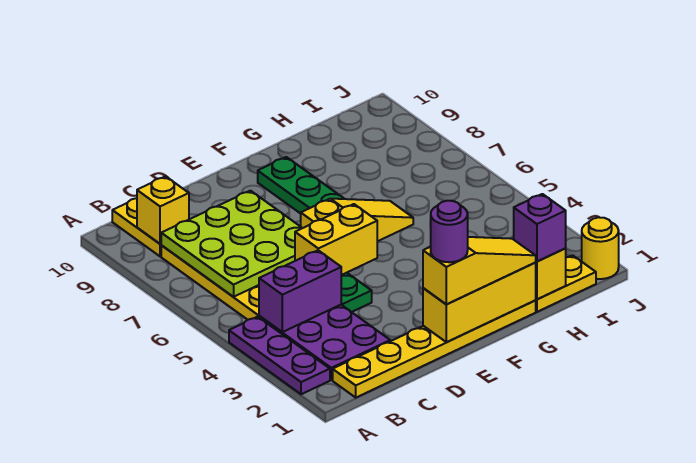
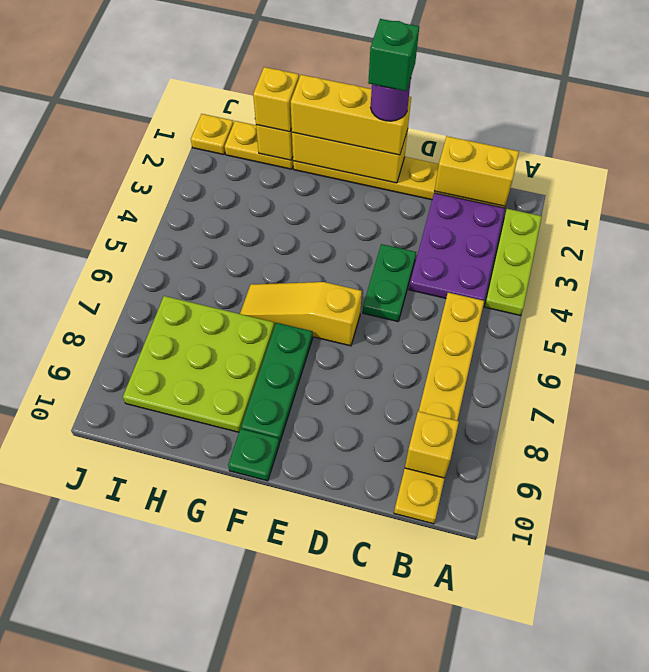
purple 1x3 plate [229,317,330,394] -> lime 1x3 plate [484,209,542,315]
purple 1x2 brick [259,250,341,332] -> none
lime 3x3 plate [161,191,302,297] -> lime 3x3 plate moved to [123,296,275,432]
yellow 1x2 brick [295,204,377,275] -> yellow 1x2 brick moved to [435,136,519,206]
yellow 1x3 slope [423,237,536,304] -> yellow 1x3 brick [291,75,411,155]
none -> green 1x1 brick [368,19,419,91]
none -> green 1x1 plate [228,429,279,481]
purple 1x1 brick [514,194,566,262] -> yellow 1x1 brick [253,67,299,132]
yellow 1x1 round brick [582,217,619,279] -> yellow 1x1 plate [191,114,234,155]

